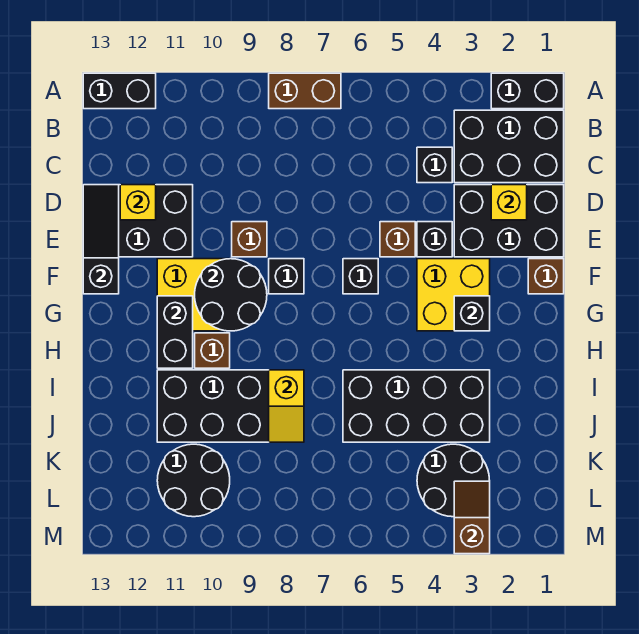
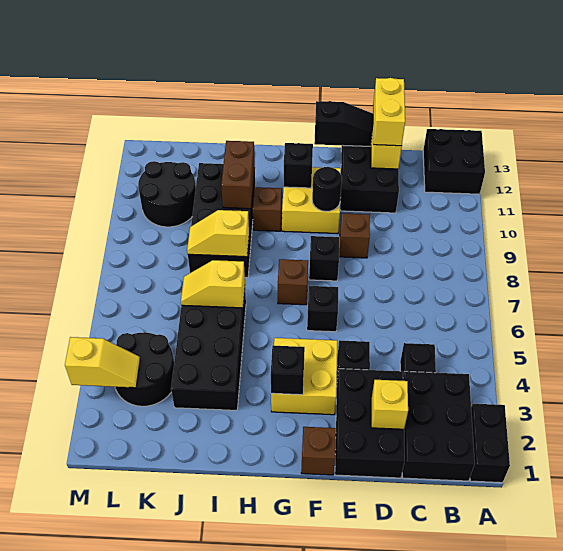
brown 1x2 brick [269,73,341,109] -> brown 1x2 brick moved to [221,141,255,209]
black 1x2 brick [83,73,156,109] -> black 2x2 brick [423,129,485,194]
none -> yellow 1x2 brick [373,78,405,146]
brown 1x1 brick [380,222,415,257] -> brown 1x1 brick moved to [278,259,308,305]
black 2x2 round brick [195,259,267,331] -> black 1x1 round brick [312,167,342,211]
black 1x2 brick [157,296,193,368] -> black 1x1 brick [284,143,313,188]
none -> yellow 1x2 slope [181,260,245,308]
brown 1x2 slope [454,481,490,554] -> yellow 1x2 slope [65,337,140,388]

